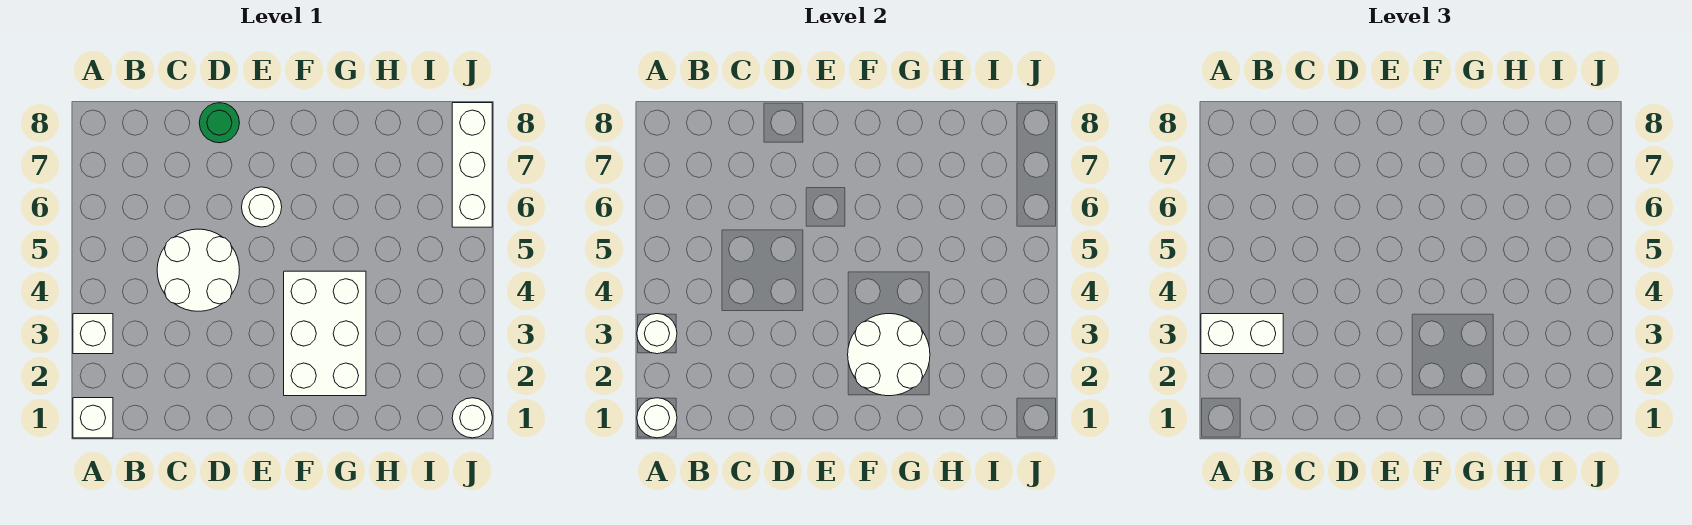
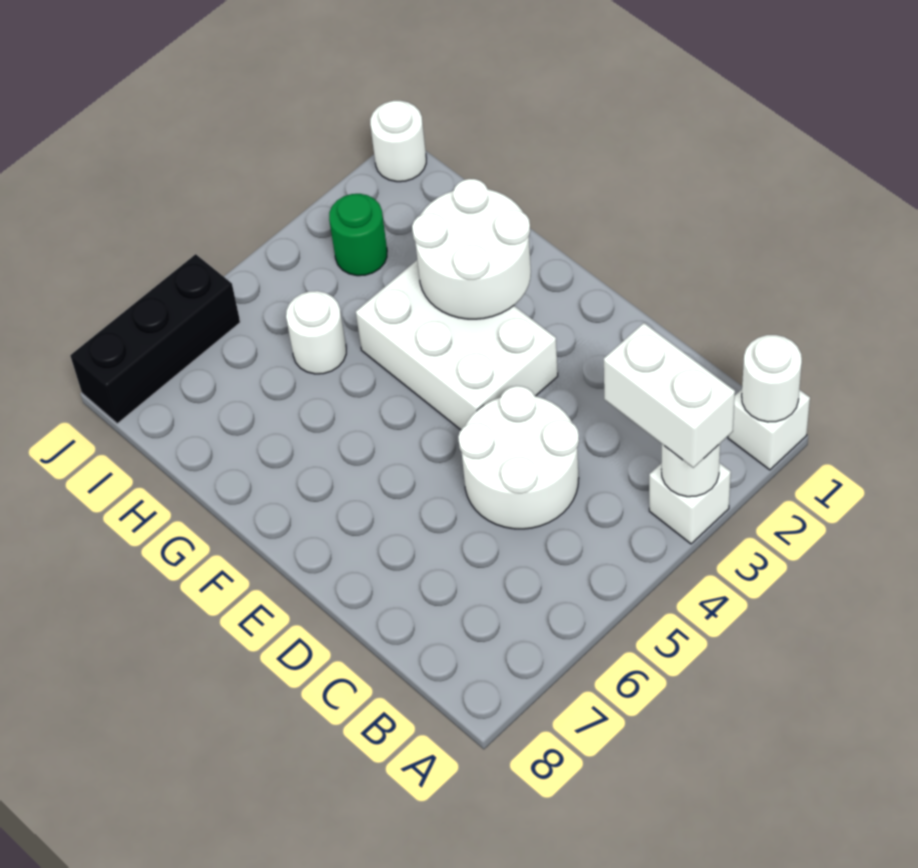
green 1x1 round brick [199,103,239,143] -> green 1x1 round brick moved to [329,194,387,276]
white 1x1 round brick [242,187,282,227] -> white 1x1 round brick moved to [286,291,346,374]
white 2x3 brick [284,271,366,396] -> white 2x3 brick turned to [356,260,558,430]
white 1x3 brick [452,103,492,227] -> black 1x3 brick [70,254,240,424]

